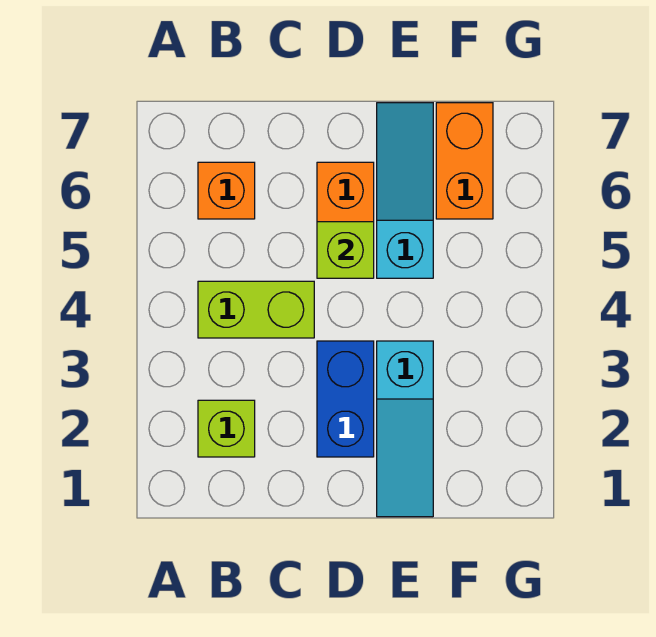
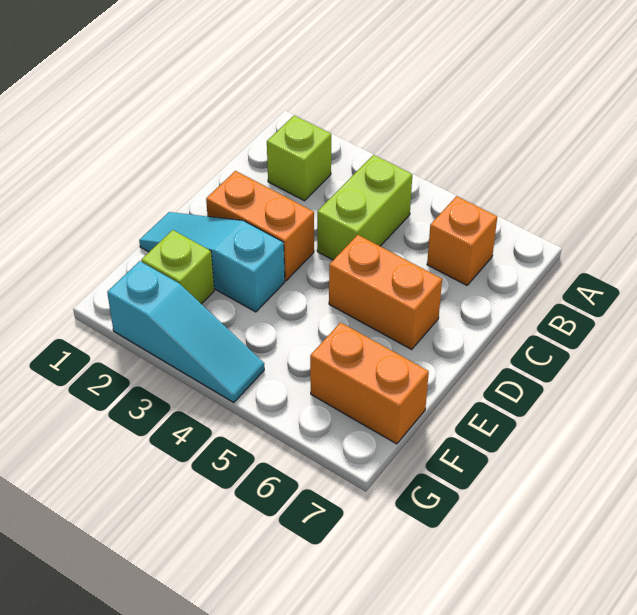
blue 1x2 brick [317,341,374,457] -> orange 1x2 brick [206,171,314,281]
lime 1x1 brick [317,222,374,278] -> lime 1x1 brick moved to [141,230,214,304]
cyan 1x3 slope [377,103,433,278] -> cyan 1x3 slope moved to [107,261,264,403]

